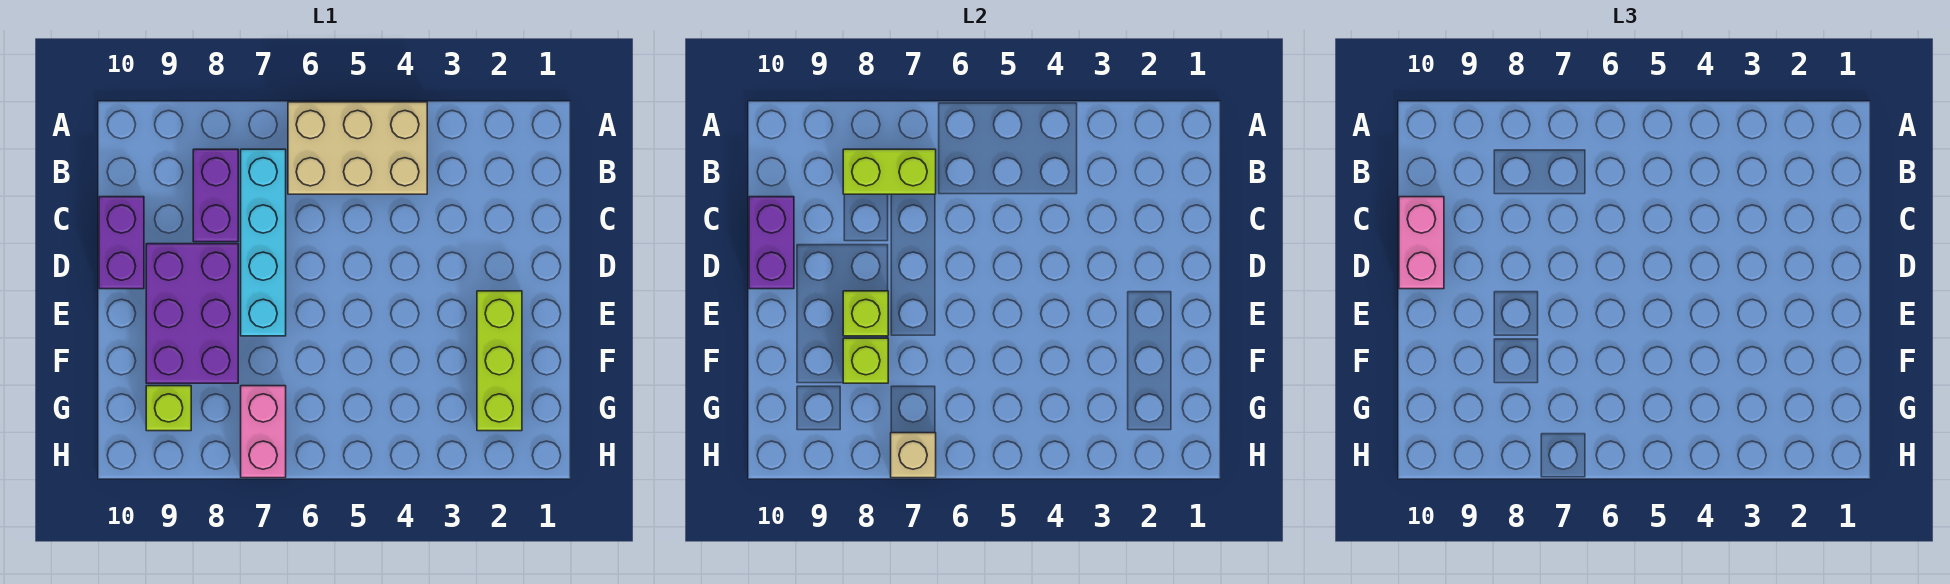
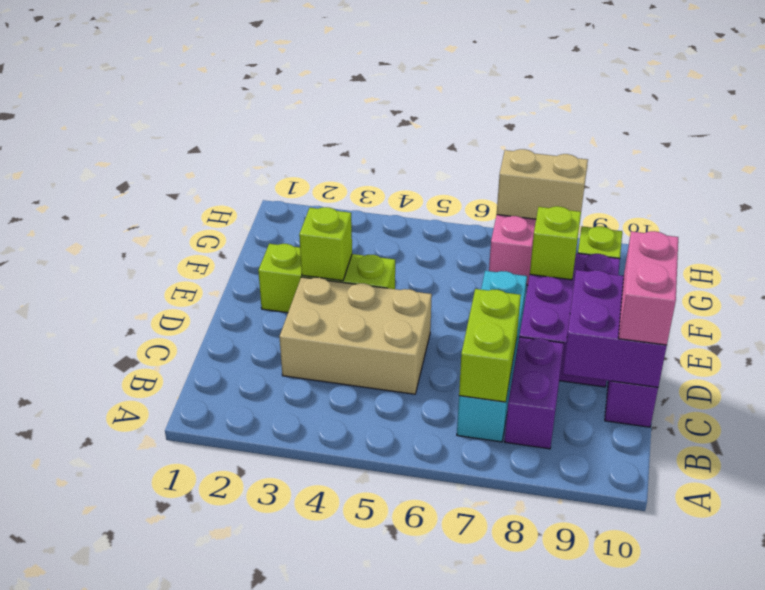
tan 2x3 brick [288,102,427,194] -> tan 2x3 brick moved to [280,277,432,394]
lime 1x2 brick [843,149,936,194] -> lime 1x2 brick turned to [459,289,521,402]
purple 1x2 brick [749,197,794,289] -> purple 2x2 brick [562,270,667,387]
lime 1x3 brick [477,291,522,431] -> lime 1x3 brick turned to [258,244,395,313]
lime 1x1 brick [843,291,888,336] -> lime 1x1 brick moved to [299,207,352,281]
tan 1x1 brick [891,433,936,478] -> tan 1x2 brick [497,149,588,219]

